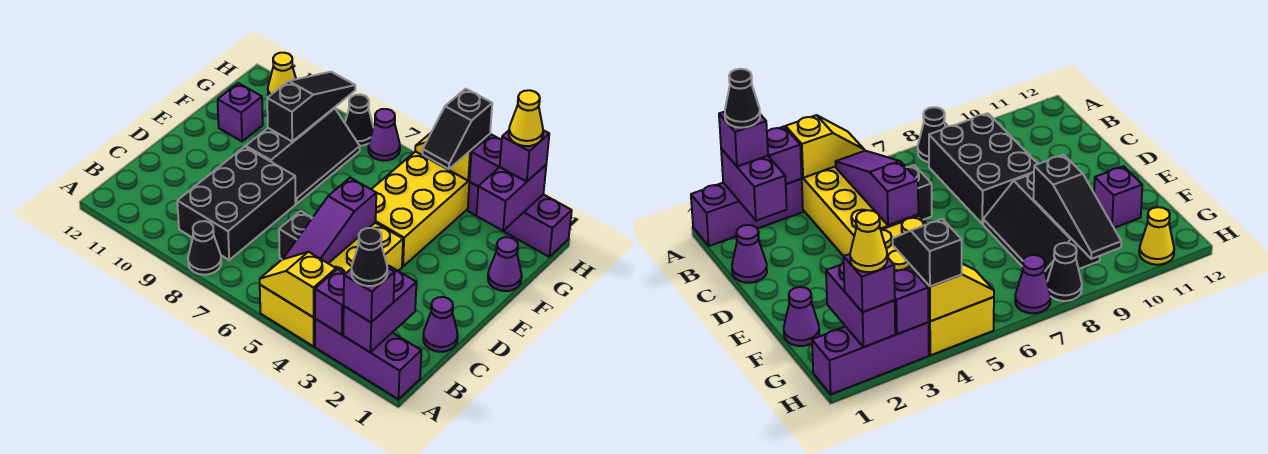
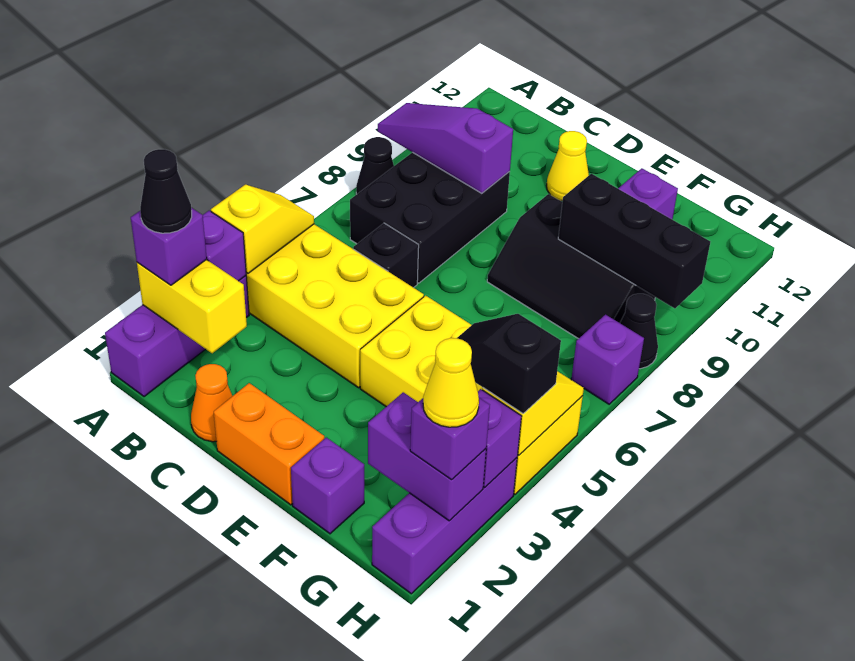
purple 1x2 brick [343,266,416,352] -> yellow 1x2 brick [137,259,247,353]
purple 1x3 slope [283,178,376,263] -> purple 1x3 slope moved to [378,103,513,193]
black 2x3 brick [177,147,295,260] -> black 2x3 brick turned to [350,152,510,283]
purple 1x1 cone [423,297,458,352] -> orange 1x1 cone [191,364,232,442]
none -> orange 1x2 brick [214,383,324,505]
purple 1x1 cone [488,237,522,291] -> purple 1x1 brick [291,437,364,534]
black 1x3 slope [267,72,355,141] -> black 1x3 brick [558,174,710,308]
purple 1x1 cone [368,109,400,161] -> purple 1x1 brick [571,315,644,404]
yellow 1x1 cone [268,53,296,96] -> yellow 1x1 cone moved to [546,131,589,201]

